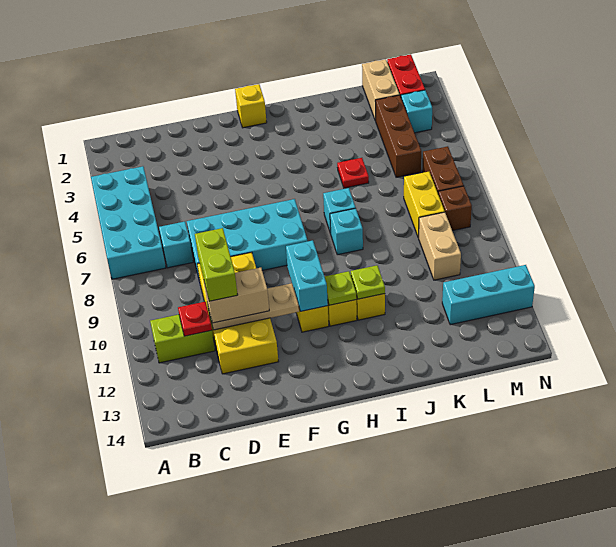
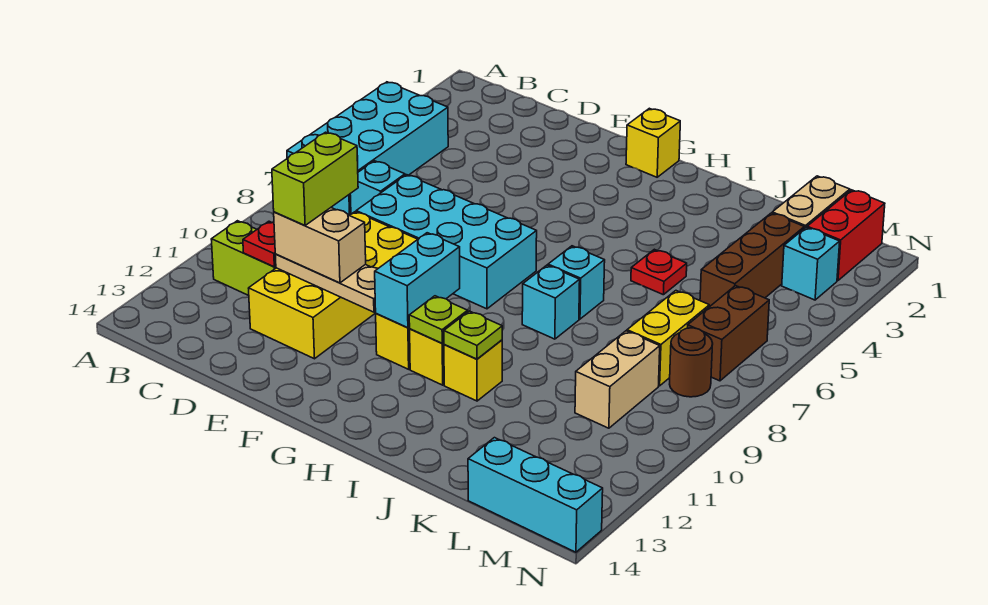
cyan 1x3 brick [442,265,535,325] -> cyan 1x3 brick moved to [468,438,603,552]
brown 1x1 brick [438,186,472,231] -> brown 1x1 round brick [670,328,713,397]

